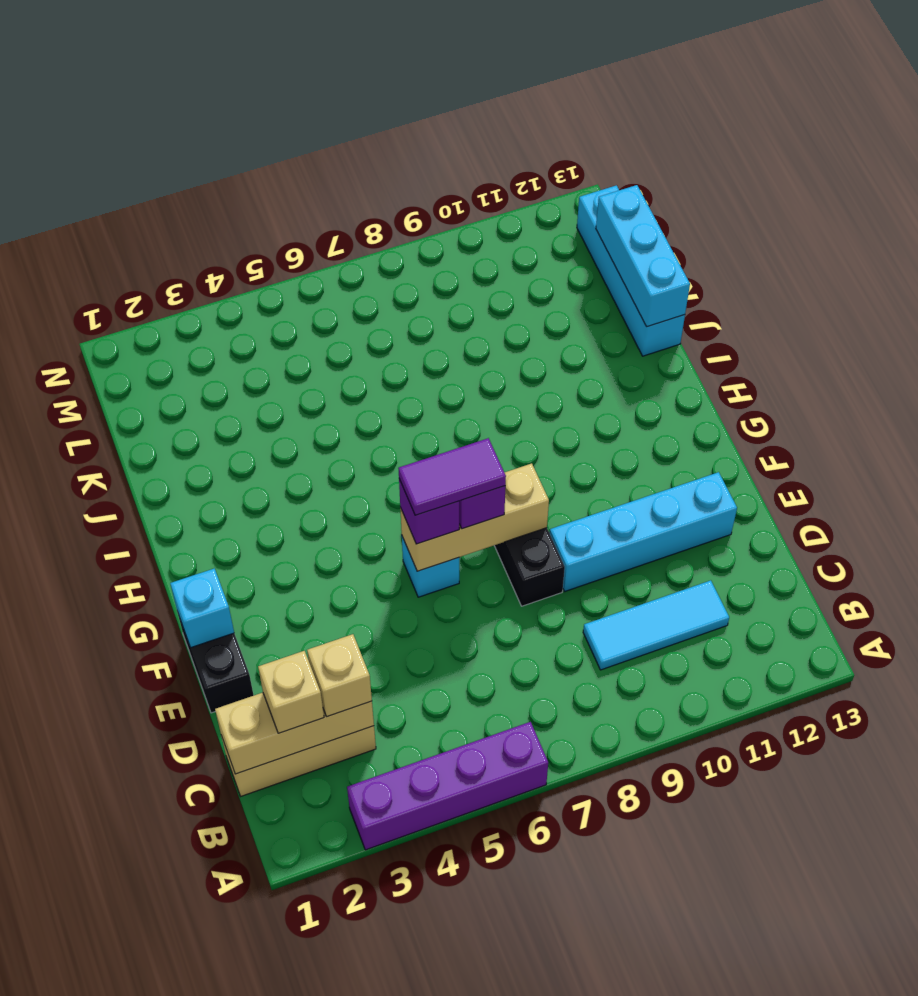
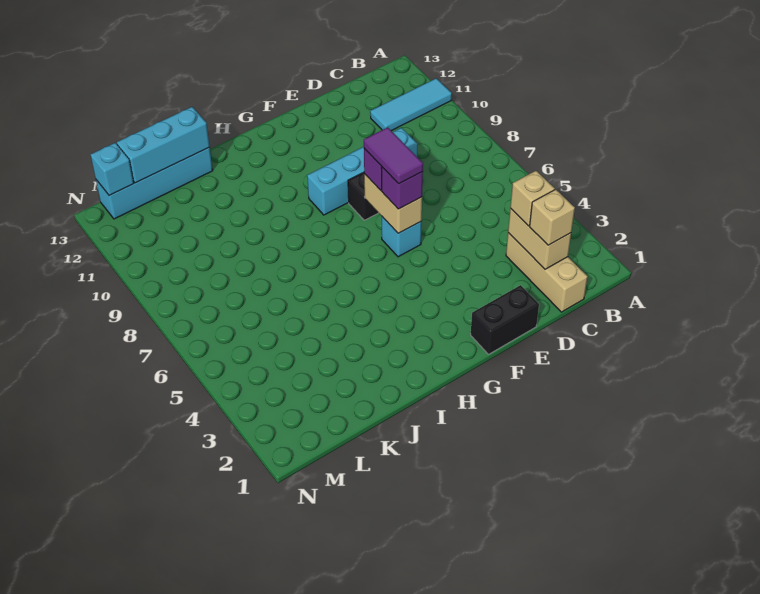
purple 1x4 brick [347,722,548,850] -> none
tan 1x3 brick [215,693,374,774] -> tan 1x2 brick [508,209,571,269]
cyan 1x3 tile [583,580,729,670] -> cyan 1x3 tile turned to [370,78,452,131]
cyan 1x4 brick [550,472,737,591] -> cyan 1x4 brick turned to [307,128,418,215]
cyan 1x1 brick [170,568,234,648] -> cyan 1x1 brick moved to [91,143,134,195]
tan 1x3 brick [400,463,549,571] -> tan 1x2 brick [364,174,422,233]

